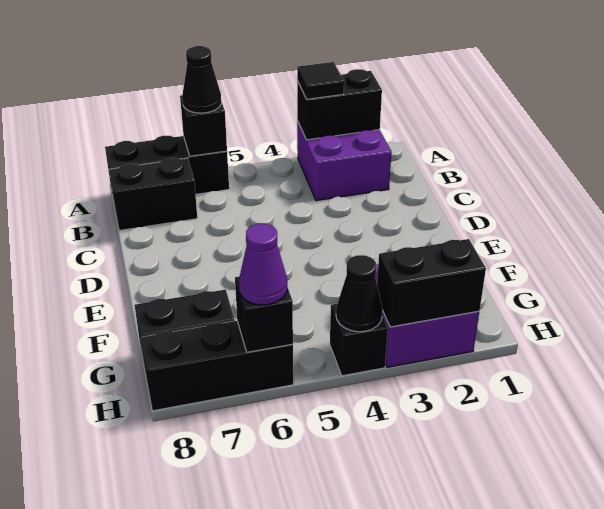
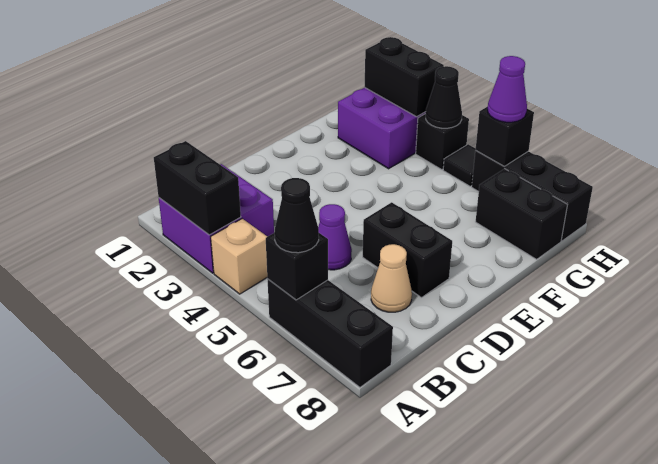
black 1x1 tile [297,62,344,99] -> black 1x1 tile moved to [443,144,476,186]
none -> tan 1x1 brick [211,219,267,294]
black 1x2 brick [109,158,197,231] -> black 1x2 brick moved to [363,202,452,298]
none -> purple 1x1 cone [318,204,352,270]
none -> tan 1x1 cone [371,244,412,312]

